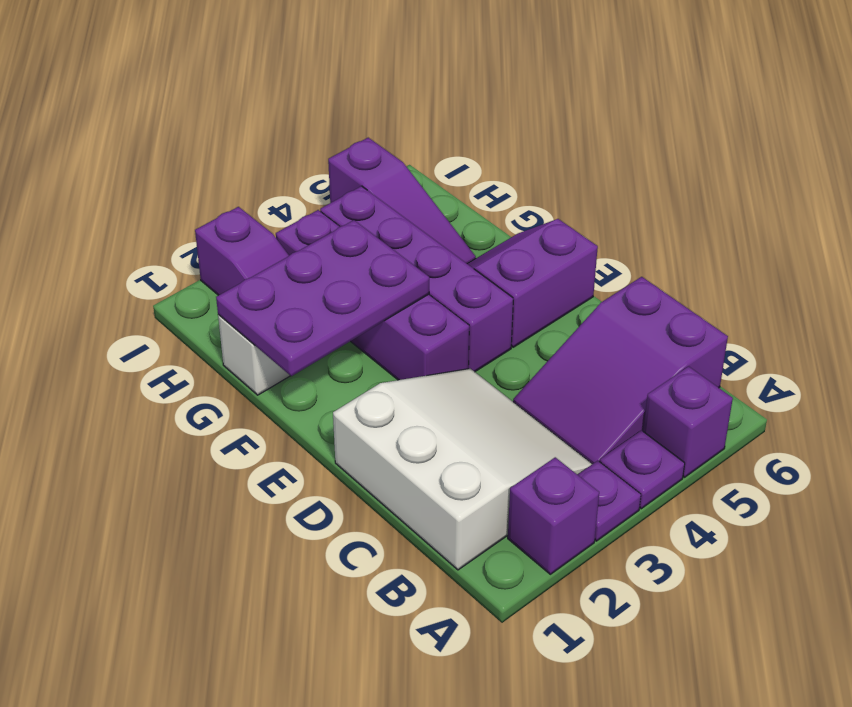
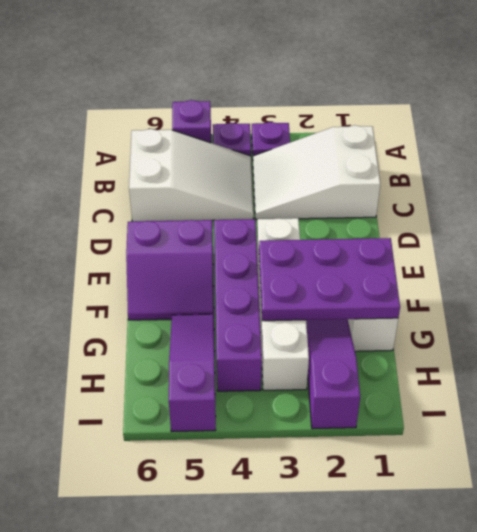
purple 1x1 brick [508,457,599,574] -> none
white 3x3 slope [333,369,592,570] -> white 2x3 slope [253,125,380,219]
purple 2x3 slope [513,277,728,464] -> white 2x3 slope [129,129,254,221]
purple 1x4 brick [276,210,469,380] -> white 1x4 brick [257,218,309,390]

